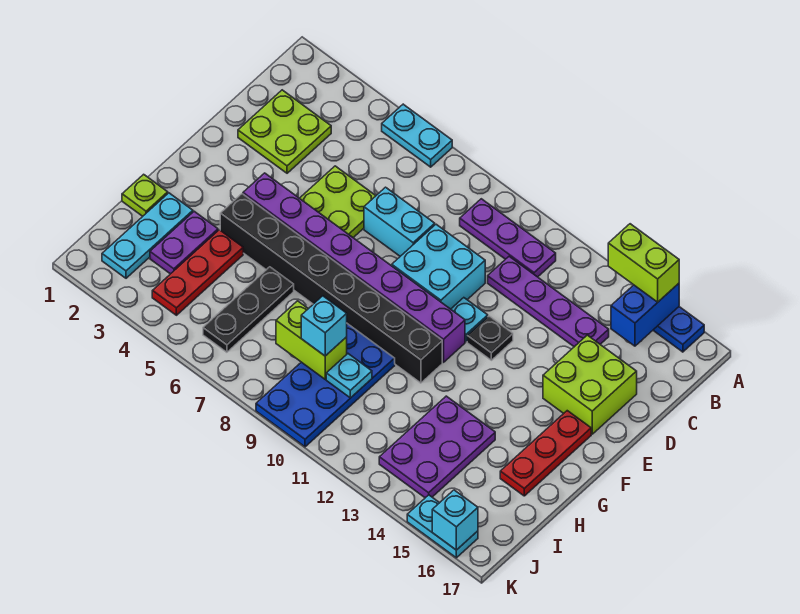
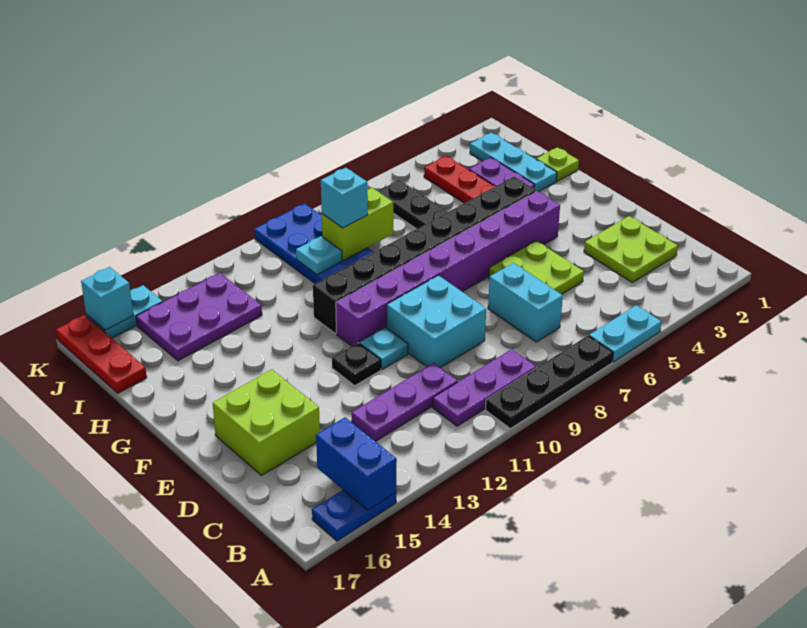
none -> black 1x4 plate [485,336,613,429]
lime 1x2 brick [608,224,679,302] -> none
purple 1x4 plate [488,256,609,347] -> purple 1x3 plate [352,363,458,441]
cyan 1x2 brick [364,187,435,256] -> cyan 1x2 brick turned to [488,263,563,342]
red 1x3 plate [500,411,591,496] -> red 1x3 plate moved to [56,315,147,393]
purple 2x3 plate [379,396,495,498] -> purple 2x3 plate turned to [136,273,262,361]

